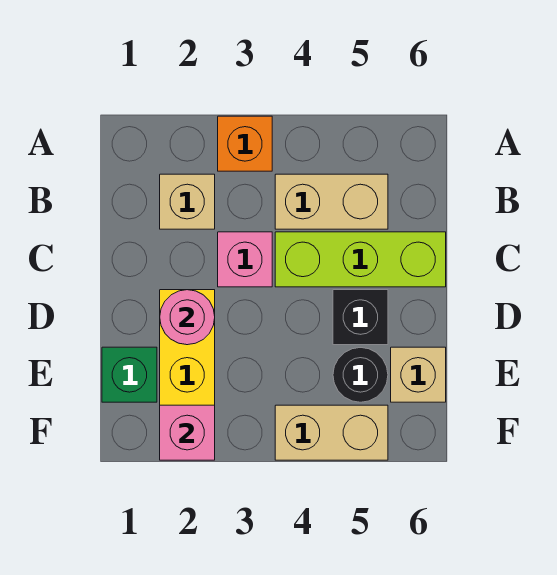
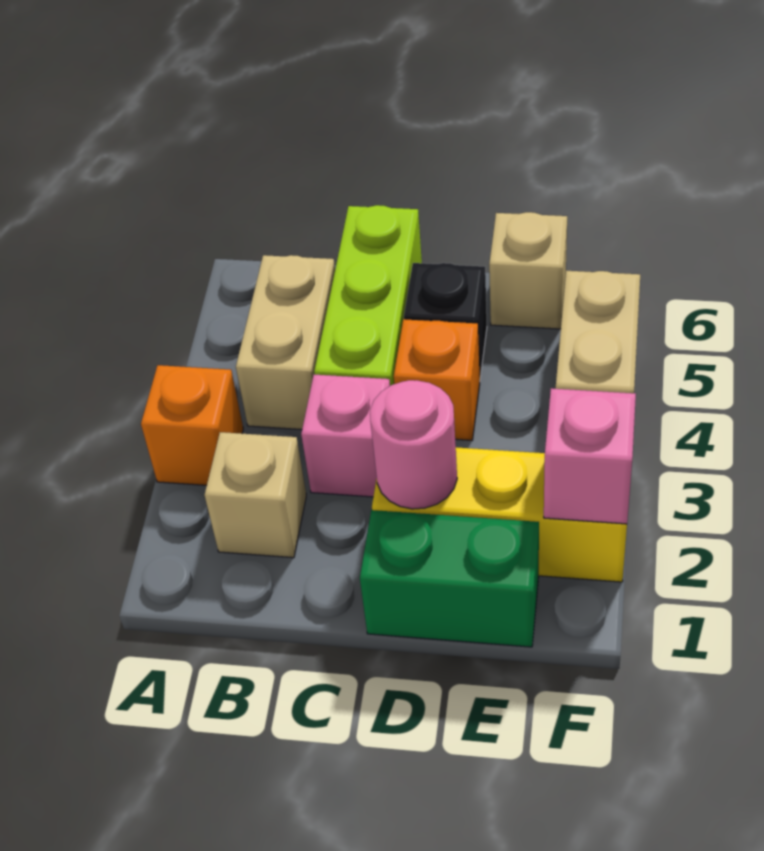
none -> orange 1x1 brick [394,319,480,440]
green 1x1 brick [102,347,157,402] -> green 1x2 brick [360,510,539,647]
black 1x1 round brick [333,348,388,402] -> none

